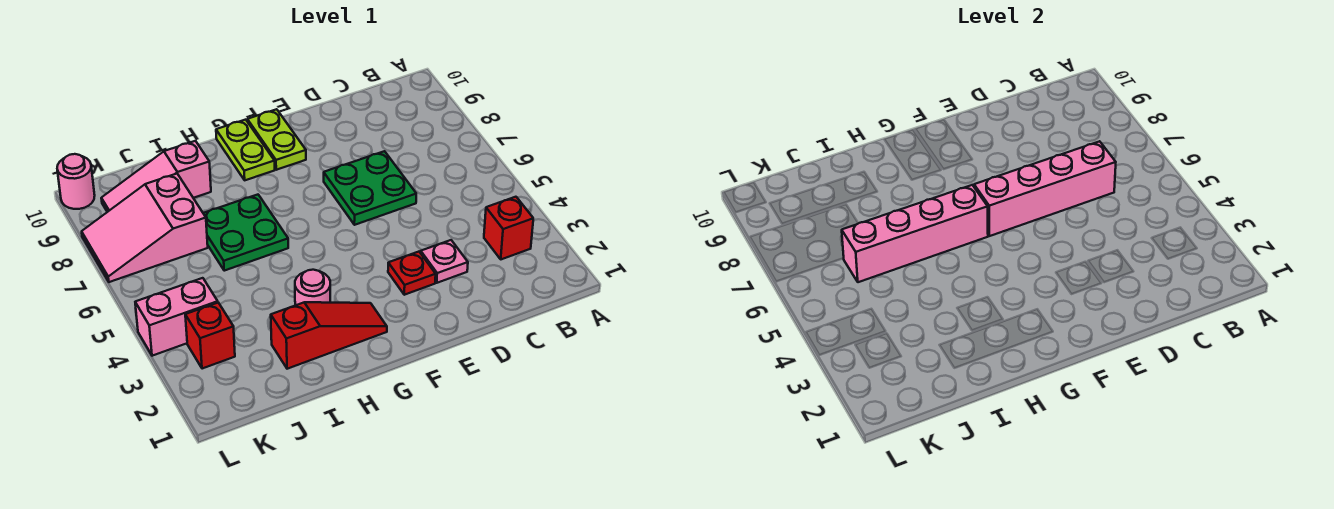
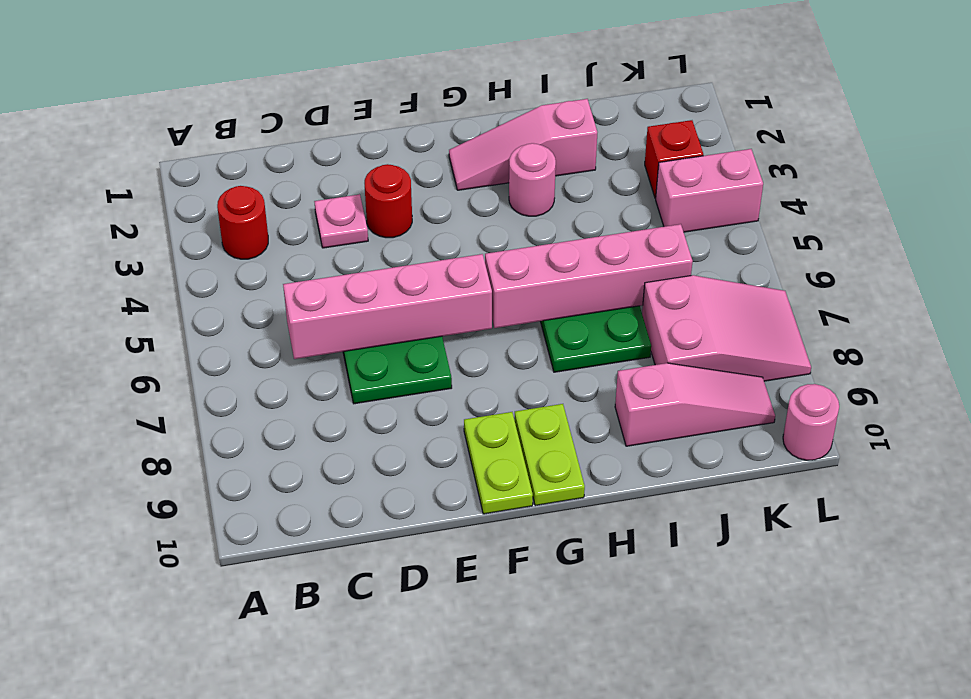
red 1x1 brick [484,197,533,259] -> red 1x1 round brick [217,186,268,259]
red 1x1 plate [388,252,436,295] -> red 1x1 round brick [365,164,412,238]
red 1x3 slope [271,302,387,369] -> pink 1x3 slope [449,99,597,190]

